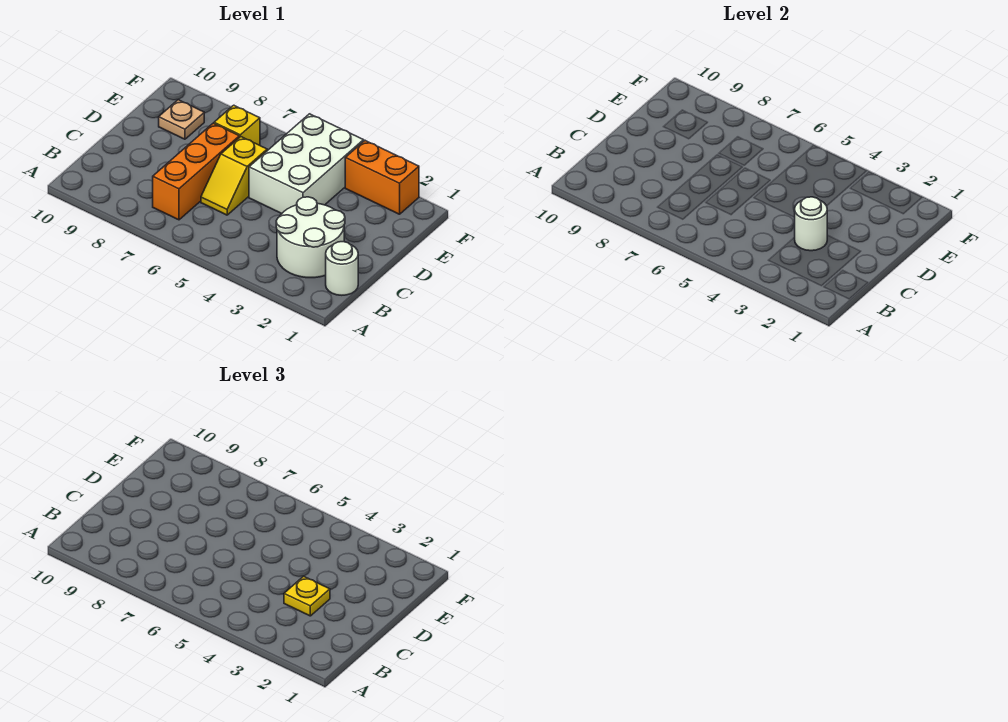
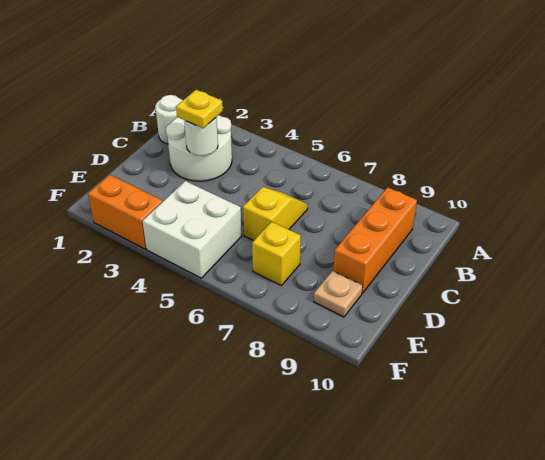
orange 1x3 brick [153,123,239,220] -> orange 1x3 brick moved to [333,187,417,293]
white 2x3 brick [249,114,364,214] -> white 2x2 brick [143,181,242,278]

